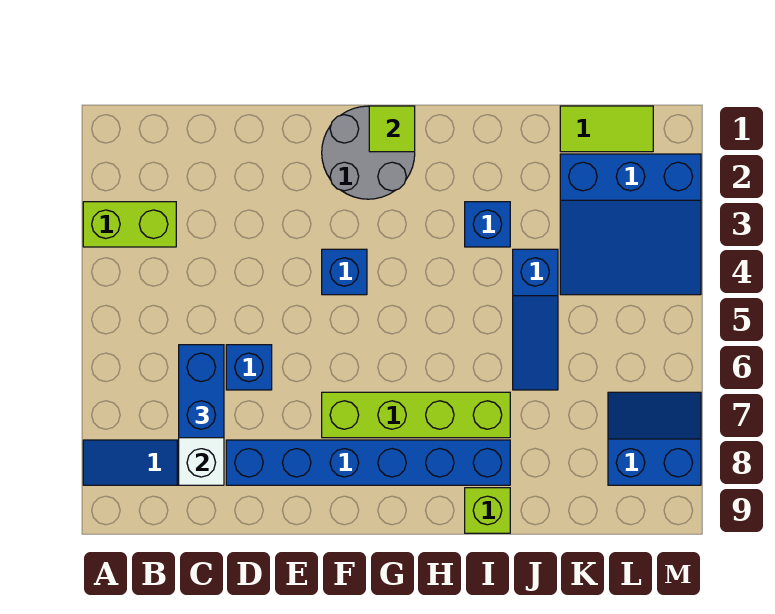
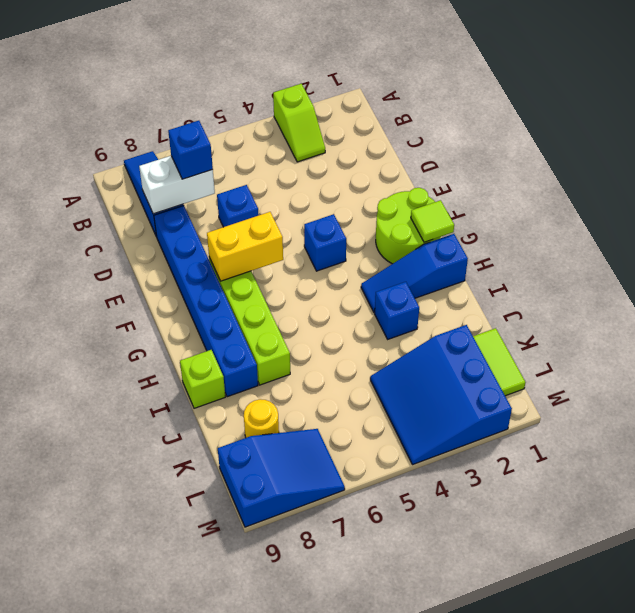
lime 1x2 brick [83,202,176,247] -> lime 1x2 slope [273,84,325,162]
blue 1x2 brick [179,345,224,438] -> blue 1x1 brick [168,121,213,179]
grey 2x2 round brick [322,106,415,199] -> lime 2x2 round brick [376,188,441,264]
none -> yellow 1x2 brick [207,212,283,281]
blue 1x3 slope [513,249,558,390] -> blue 1x3 slope moved to [361,234,468,313]
none -> yellow 1x1 round brick [244,399,279,438]
blue 2x2 slope [608,392,701,485] -> blue 2x3 slope [218,429,345,527]

